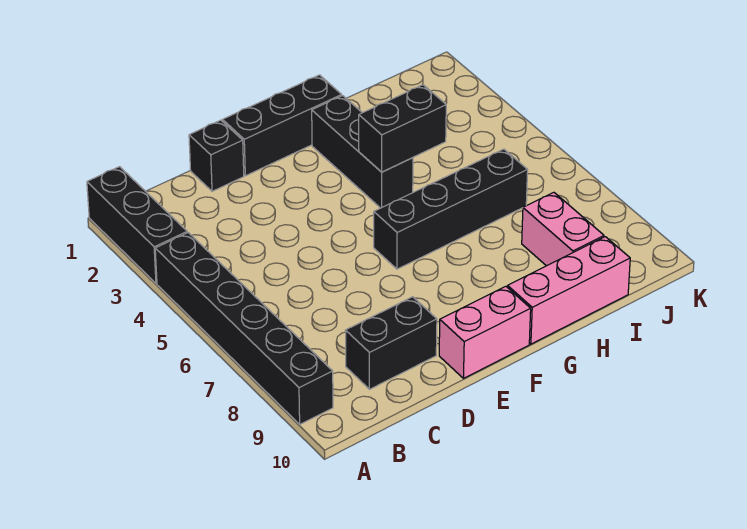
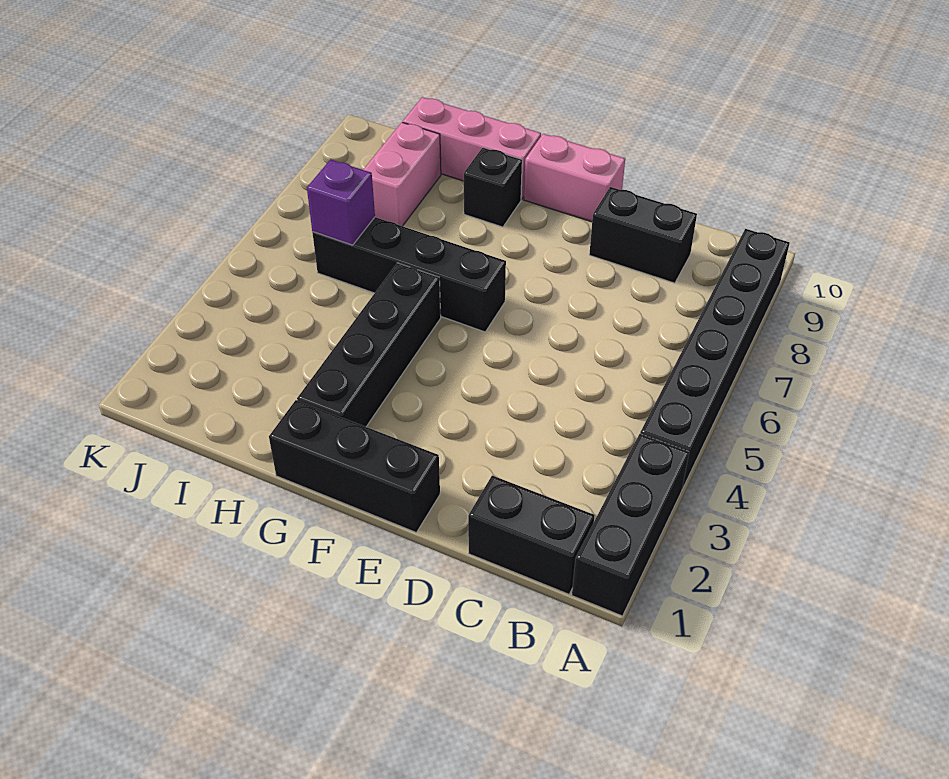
black 1x1 brick [189,120,244,191] -> black 1x1 brick moved to [464,148,522,227]
black 1x3 brick [312,96,413,208] -> black 1x4 brick [297,263,441,427]
black 1x2 brick [359,85,446,172] -> black 1x2 brick moved to [468,476,594,594]
none -> purple 1x1 brick [307,160,375,245]

